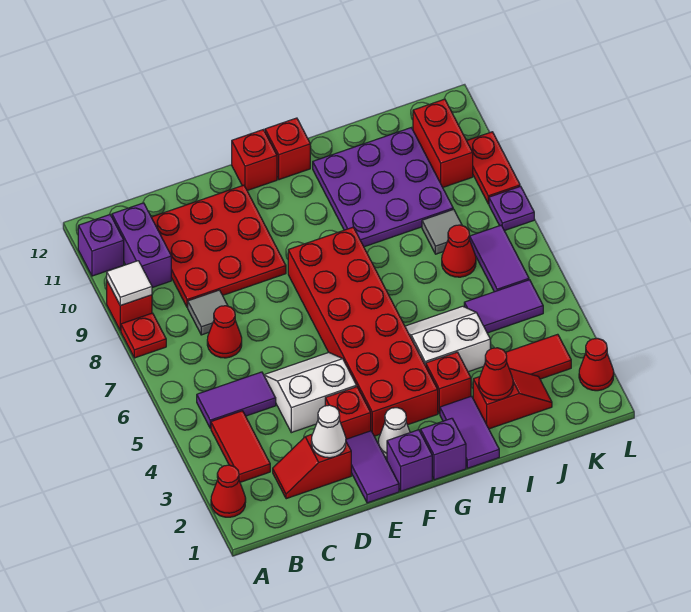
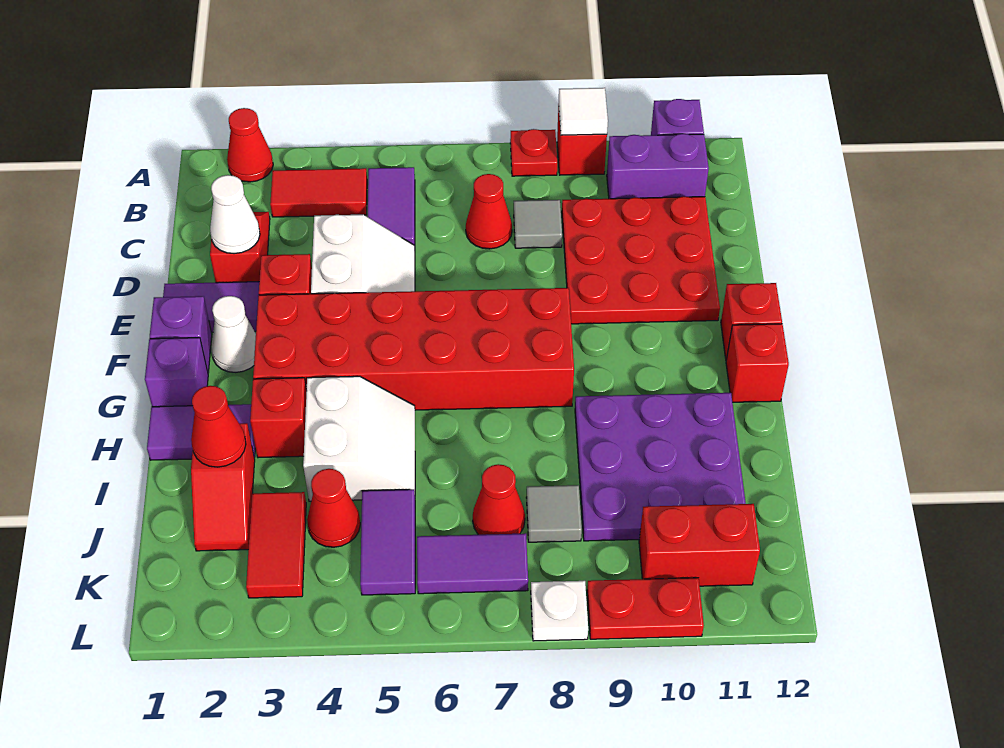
red 1x1 cone [579,338,614,391] -> red 1x1 cone moved to [307,469,360,547]
purple 1x1 plate [489,186,534,231] -> white 1x1 plate [531,581,588,641]

